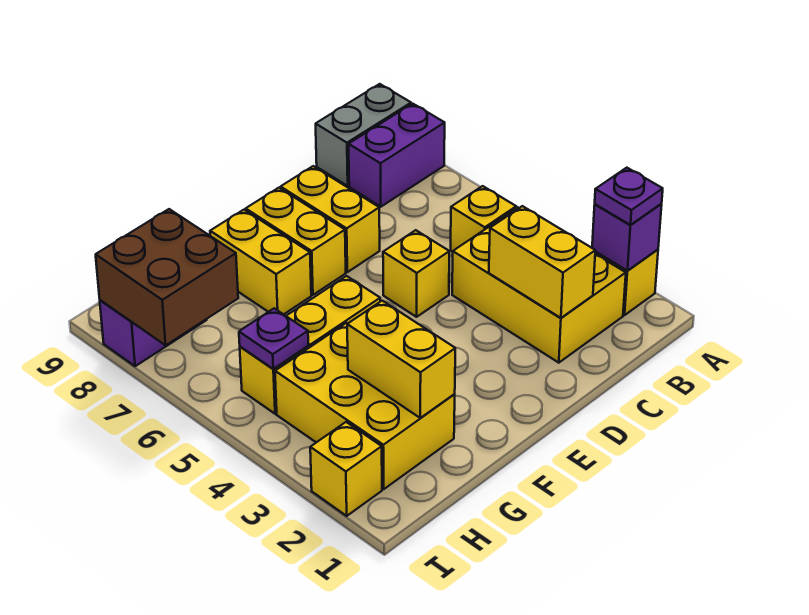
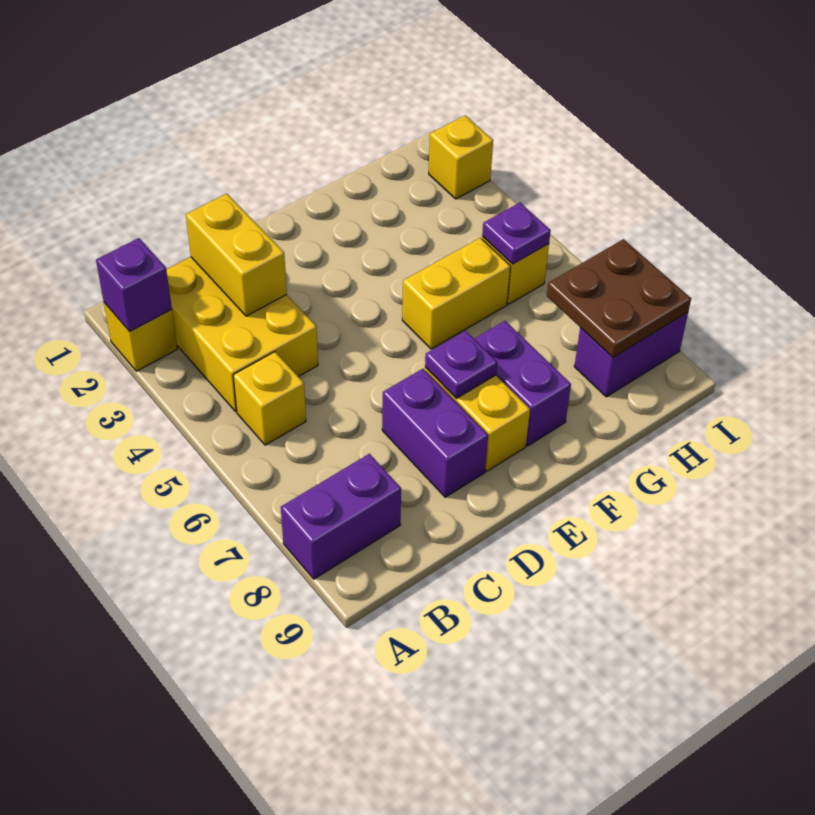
purple 1x1 plate [595,168,663,225] -> purple 1x1 plate moved to [425,331,497,398]
grey 1x2 brick [316,84,411,186] -> none
yellow 1x1 brick [383,230,449,317] -> none
yellow 1x2 brick [281,166,380,272] -> purple 1x2 brick [382,369,488,497]
yellow 1x2 brick [210,210,311,314] -> purple 1x2 brick [474,321,571,446]
yellow 2x3 brick [275,323,455,489] -> none
yellow 1x2 brick [347,301,455,418] -> none
brown 2x2 brick [96,209,238,345] -> brown 2x2 plate [547,239,691,358]

